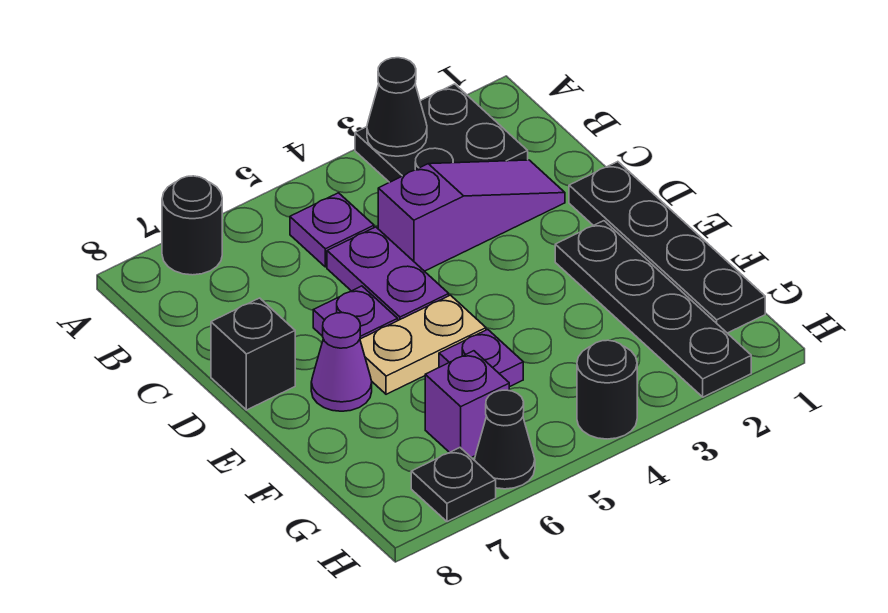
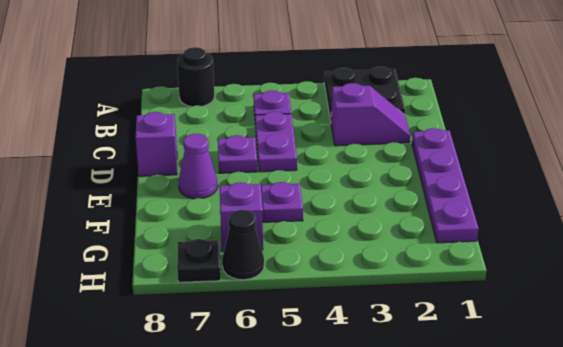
black 1x1 cone [367,58,427,156] -> none
purple 1x3 slope [378,160,565,271] -> purple 1x2 slope [331,83,410,146]
black 1x4 plate [569,162,765,333] -> purple 1x4 plate [412,128,479,243]
black 1x1 brick [211,298,295,410] -> purple 1x1 brick [135,112,177,176]
black 1x4 plate [555,221,751,397] -> none
tan 1x2 plate [360,295,486,394] -> none
black 1x1 round brick [577,340,637,439] -> none

